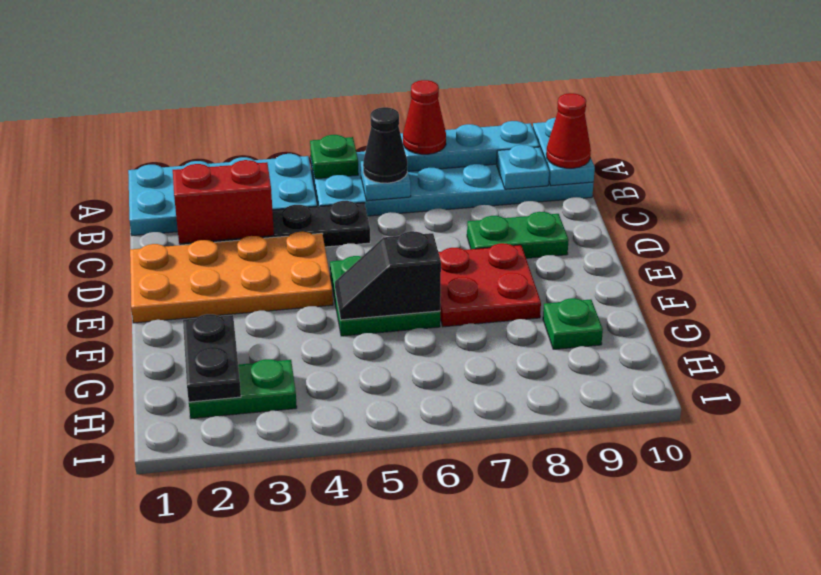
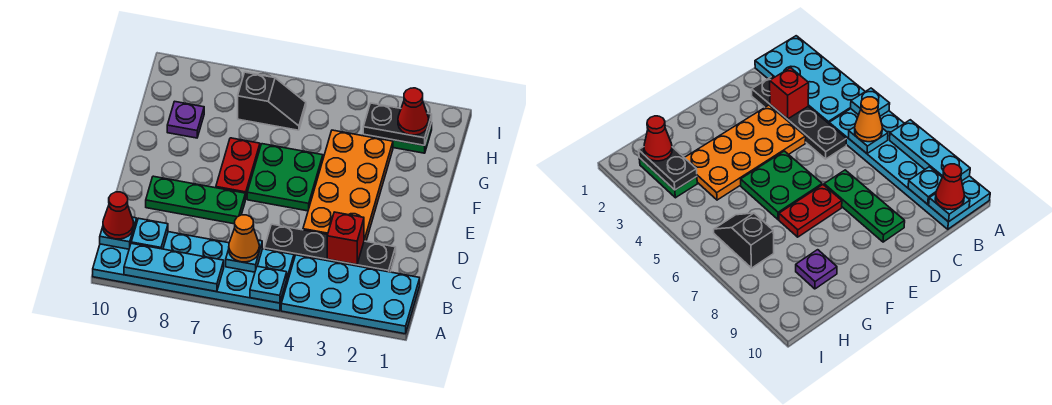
green 1x1 plate [310,135,358,179] -> cyan 1x1 plate [250,266,287,303]
red 1x1 cone [403,80,446,154] -> red 1x1 cone moved to [398,88,429,135]
cyan 1x2 plate [533,118,595,186] -> cyan 1x1 plate [100,217,137,249]
black 1x1 cone [363,107,407,183] -> orange 1x1 cone [229,215,259,262]
red 1x2 brick [173,160,274,243] -> red 1x1 brick [327,212,364,265]
orange 2x4 plate [130,232,333,323] -> orange 2x4 plate turned to [303,130,393,241]
green 1x2 plate [467,212,569,258] -> green 1x3 plate [146,176,246,224]
red 2x2 plate [438,243,541,327] -> red 1x2 plate [216,138,260,199]
black 1x2 slope [335,231,441,320] -> black 1x2 slope moved to [238,72,306,130]
black 1x2 plate [183,314,241,402] -> black 1x2 plate turned to [363,103,432,145]
green 1x1 plate [543,298,603,349] -> purple 1x1 plate [167,101,204,138]

